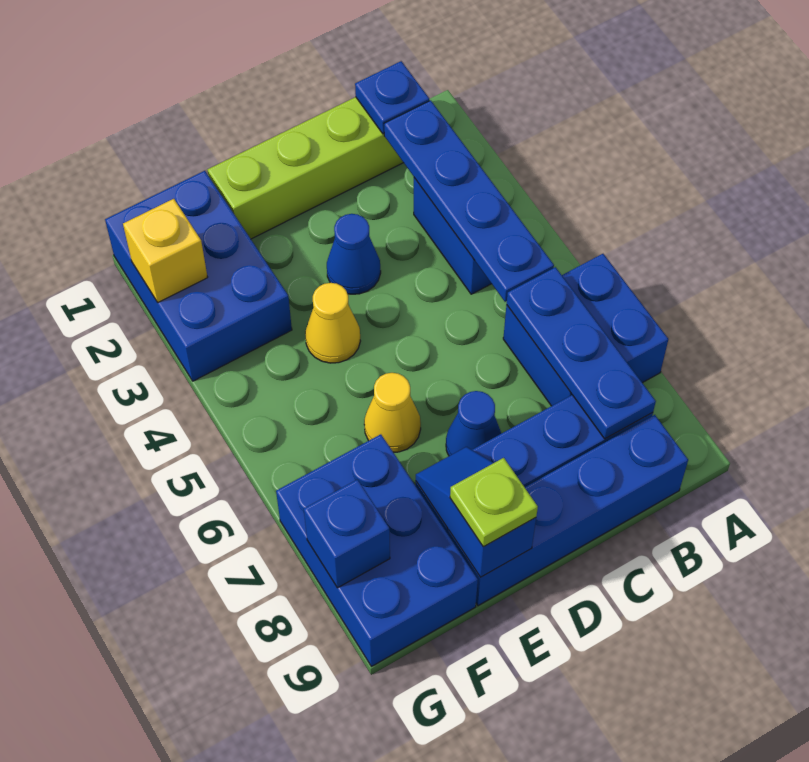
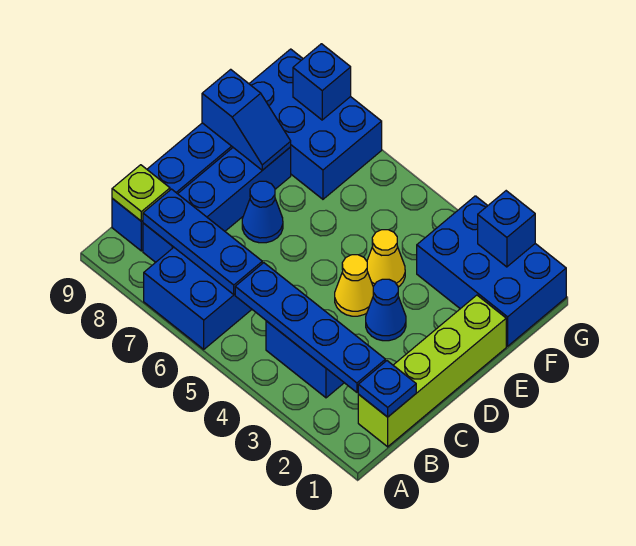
yellow 1x1 cone [364,373,421,452] -> yellow 1x1 cone moved to [335,255,373,316]
lime 1x1 plate [450,458,538,547] -> lime 1x1 plate moved to [112,165,170,221]
yellow 1x1 brick [123,199,208,302] -> blue 1x1 brick [478,191,535,267]

